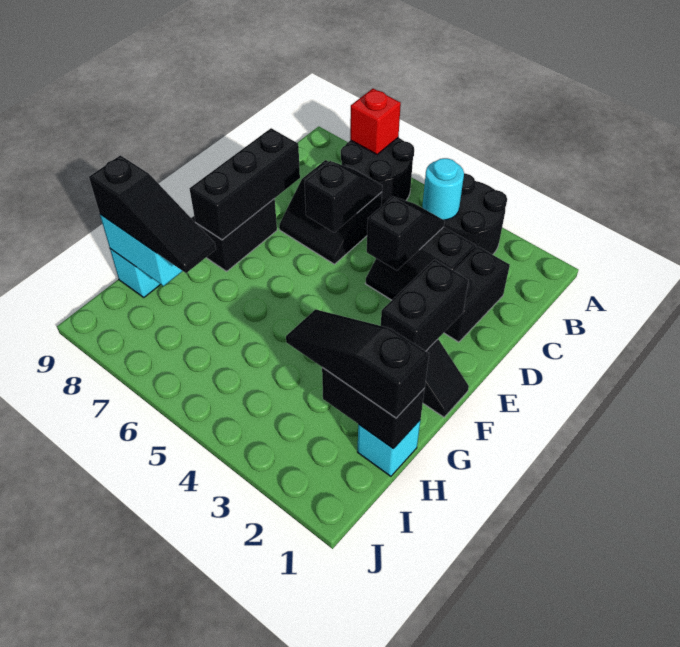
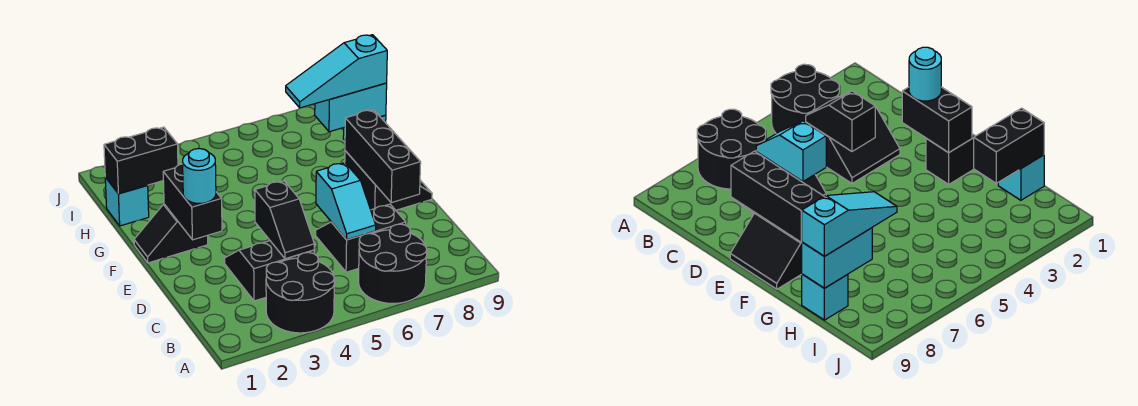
red 1x1 brick [350,89,401,154] -> none
cyan 1x1 round brick [422,158,464,220] -> cyan 1x1 round brick moved to [183,149,216,203]
black 1x2 brick [444,247,510,342] -> none
black 1x2 slope [305,161,382,232] -> cyan 1x2 slope [316,163,376,240]
black 1x3 slope [286,309,429,418] -> none
black 1x3 slope [89,155,216,273] -> cyan 1x3 slope [286,35,387,108]

